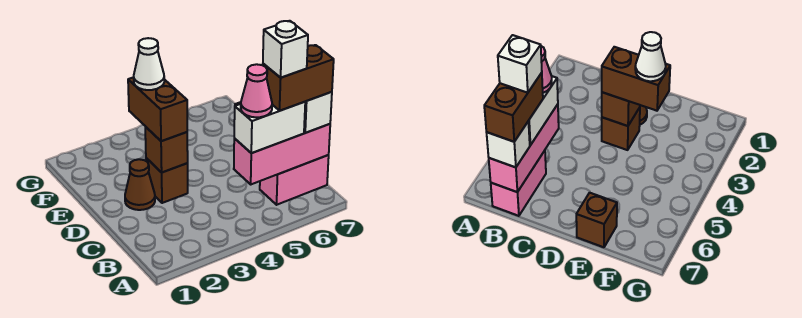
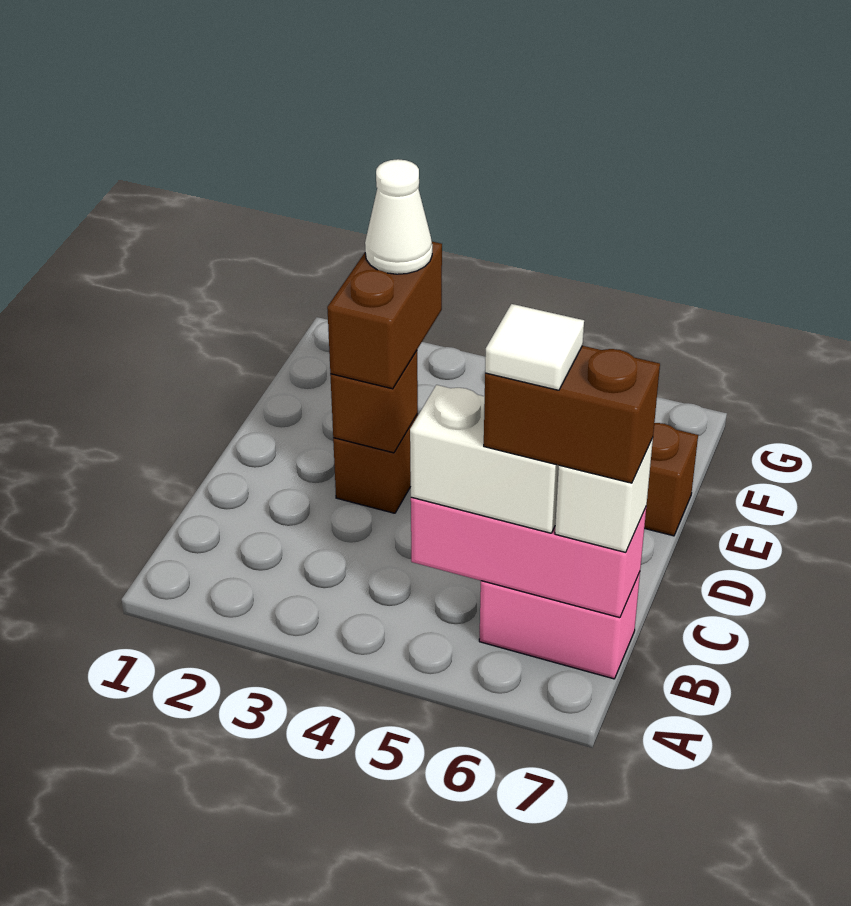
pink 1x1 cone [241,64,272,117] -> none
white 1x1 brick [263,21,308,78] -> white 1x1 tile [485,304,584,390]
brown 1x1 cone [125,159,155,210] -> none

